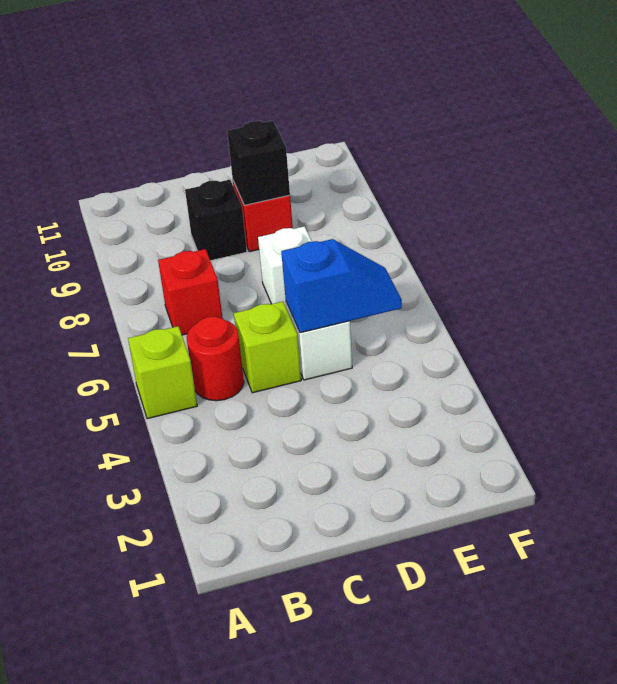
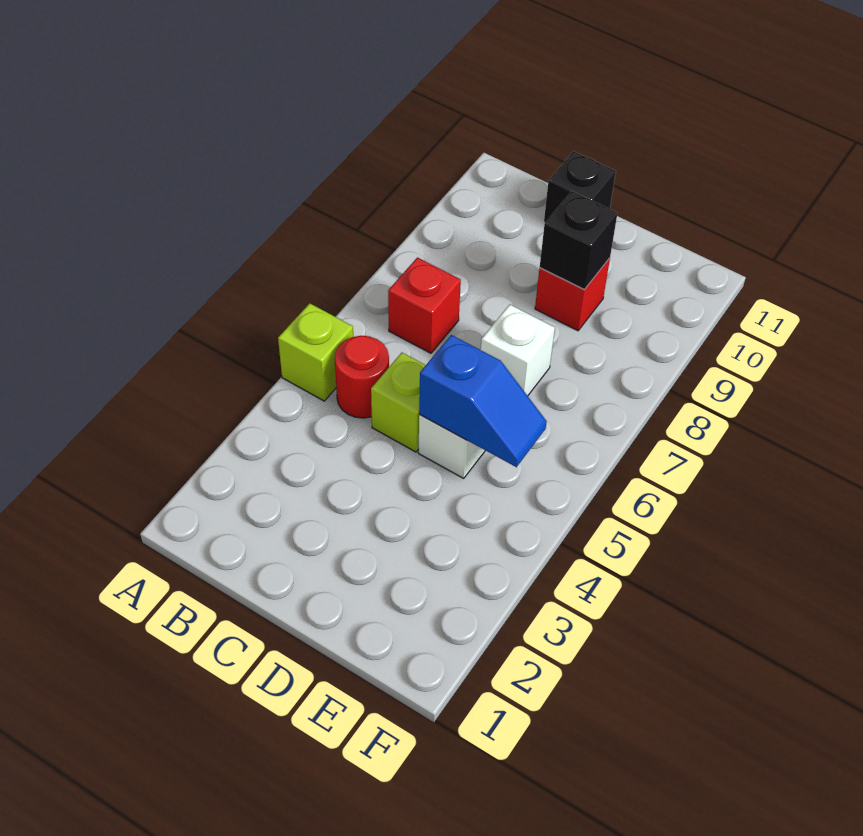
black 1x1 brick [185,180,247,261] -> black 1x1 brick moved to [544,151,616,223]

